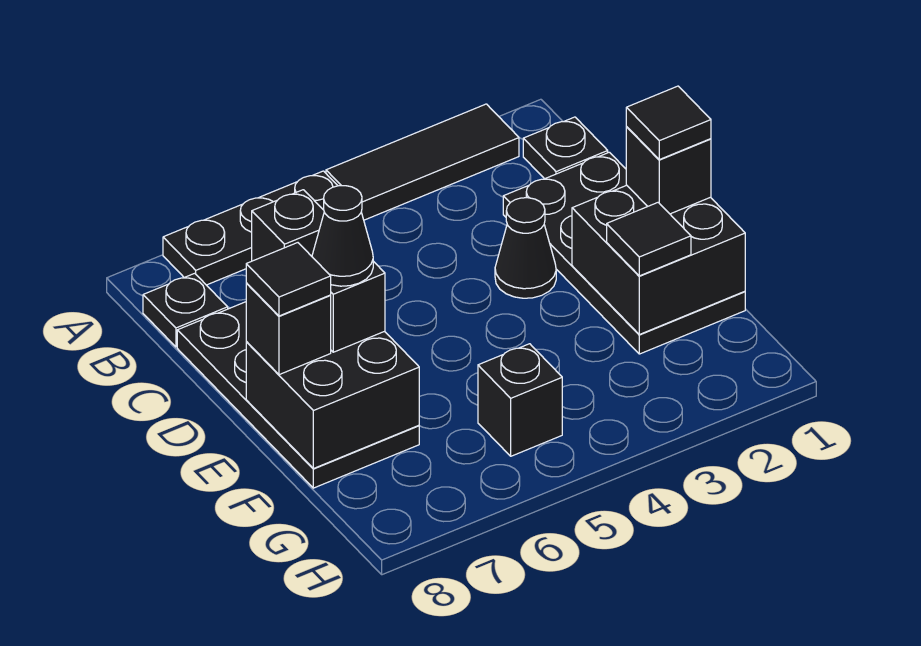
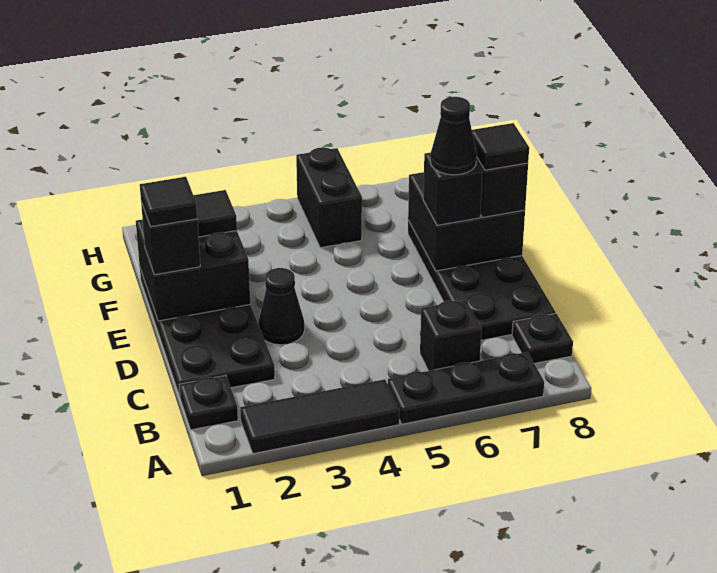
black 1x1 brick [478,344,562,456] -> black 1x2 brick [296,147,362,248]

